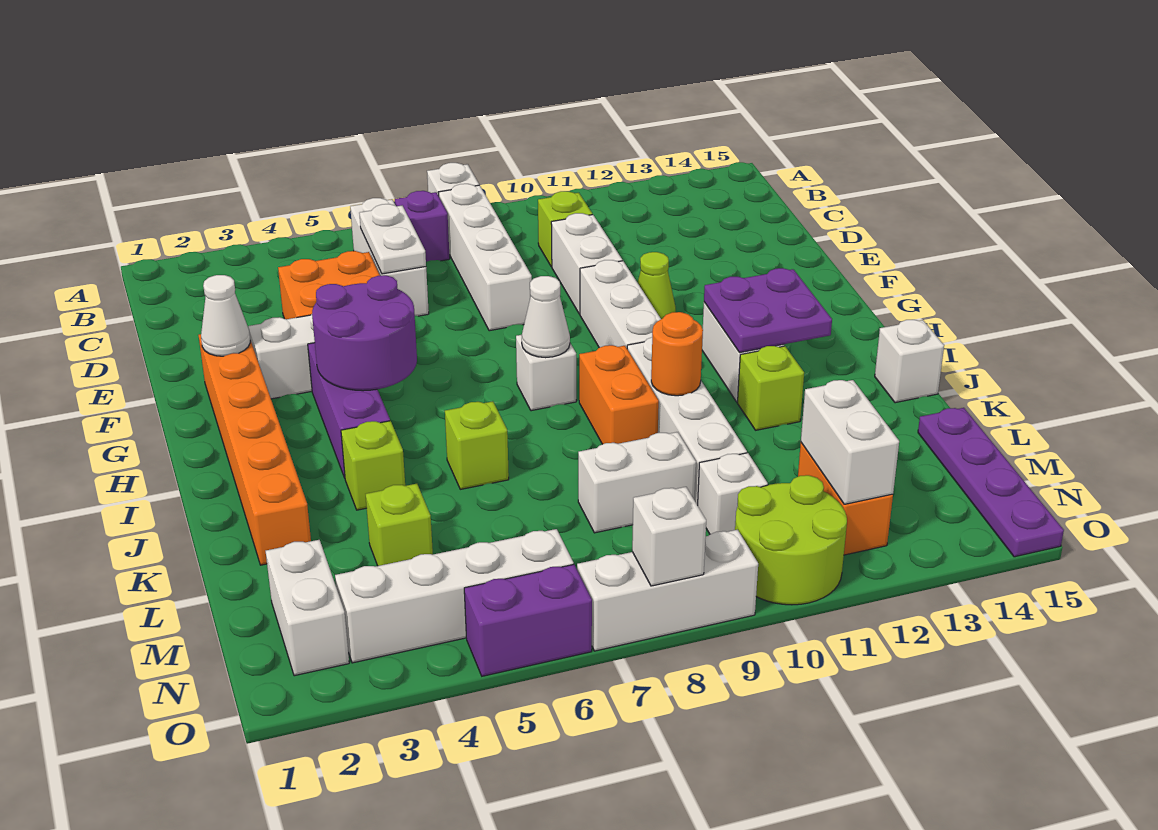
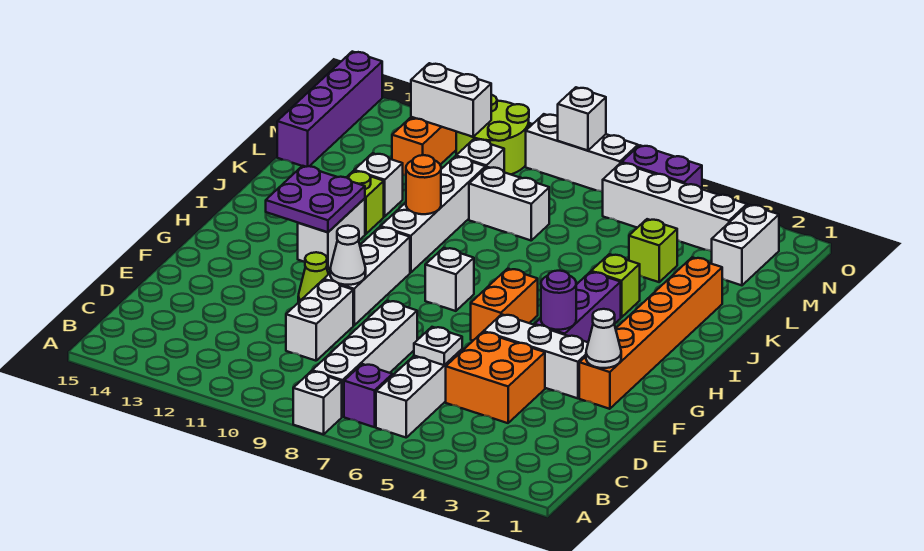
white 1x2 plate [359,204,426,274] -> white 1x1 plate [414,327,462,365]
lime 1x1 brick [538,191,592,267] -> none
purple 2x2 round brick [312,275,417,391] -> purple 1x1 round brick [541,271,576,330]
white 1x1 cone [522,276,570,358] -> white 1x1 cone moved to [330,226,366,285]
orange 1x2 brick [579,345,659,444] -> orange 1x2 brick moved to [471,269,538,340]
lime 1x1 brick [445,401,509,489] -> none
white 1x1 brick [875,320,944,403] -> white 1x1 brick moved to [354,153,403,216]
purple 1x4 plate [918,408,1064,557] -> purple 1x4 brick [277,52,382,167]
white 1x2 brick [801,380,899,504] -> white 1x2 brick turned to [411,63,491,137]

